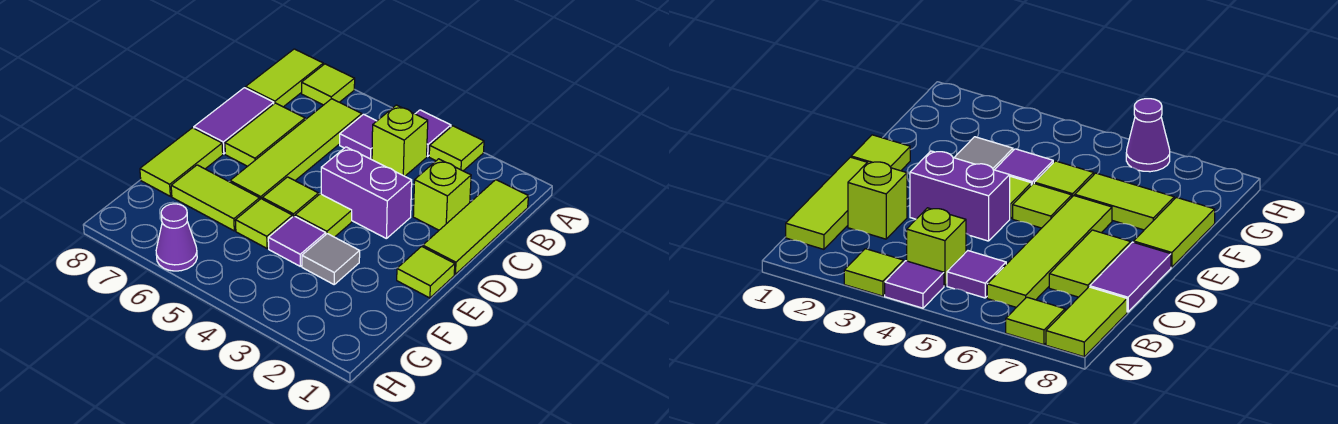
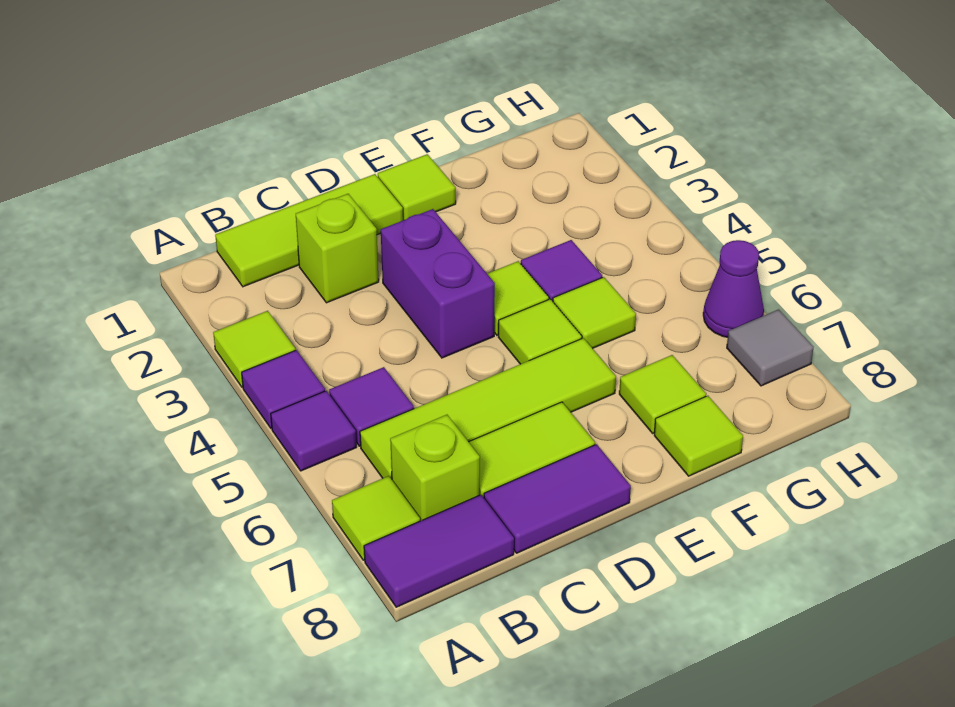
none -> purple 1x1 tile [271,391,357,471]
lime 1x2 tile [246,49,323,107] -> purple 1x2 tile [364,495,514,607]
lime 1x1 brick [372,105,428,176] -> lime 1x1 brick moved to [390,415,480,521]
lime 1x2 tile [140,128,223,196] -> lime 1x1 tile [654,396,743,476]
grey 1x1 tile [302,234,360,284] -> grey 1x1 tile moved to [727,310,814,386]
lime 1x2 tile [171,165,260,231] -> lime 1x1 tile [619,355,706,433]

